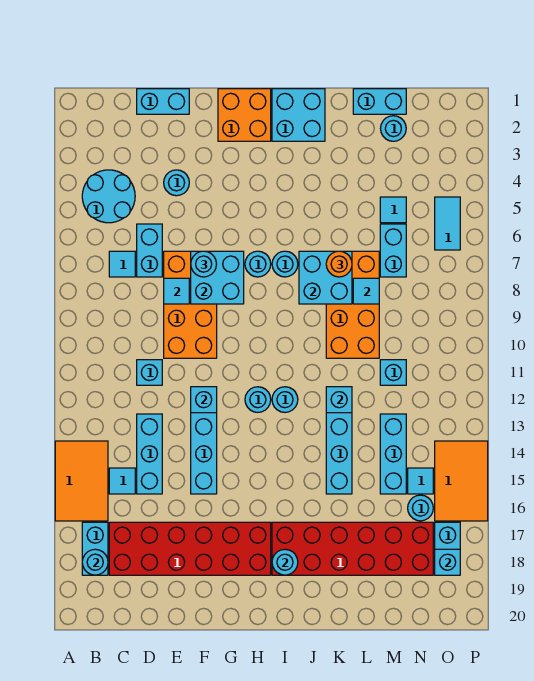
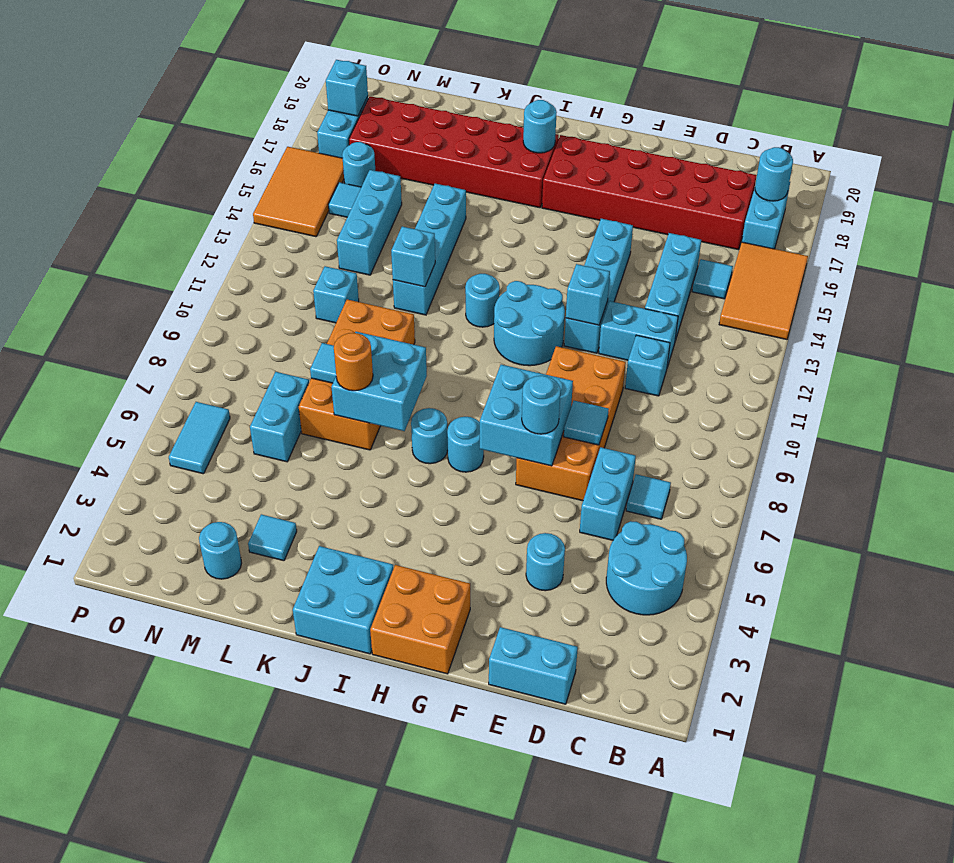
cyan 1x1 round brick [245,387,271,412] -> cyan 2x2 round brick [494,281,565,366]
cyan 1x2 brick [353,89,406,114] -> cyan 1x2 brick moved to [599,301,678,367]
cyan 1x1 tile [380,197,406,223] -> cyan 1x1 tile moved to [248,514,297,561]

